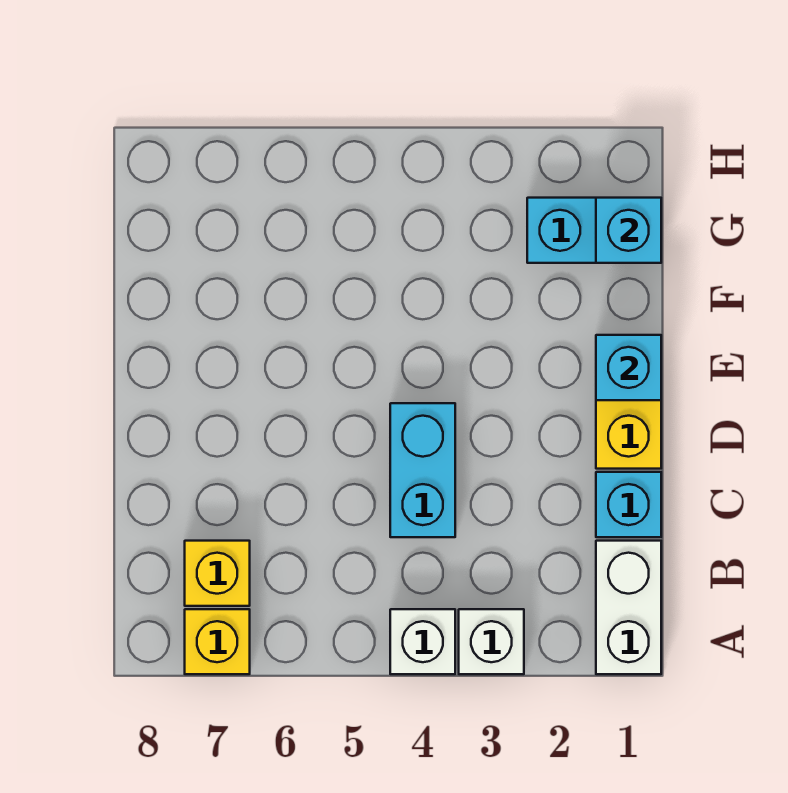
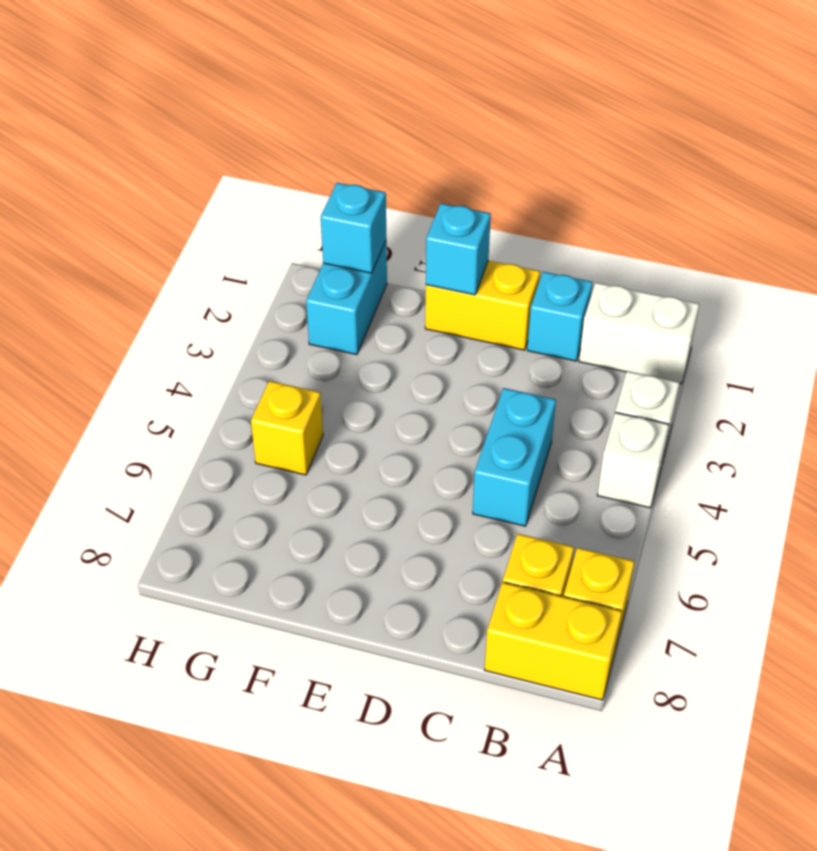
none -> yellow 1x2 brick [485,582,622,700]
cyan 1x2 brick [390,403,455,537] -> cyan 1x2 brick turned to [473,388,556,526]
none -> yellow 1x1 brick [251,381,323,475]

